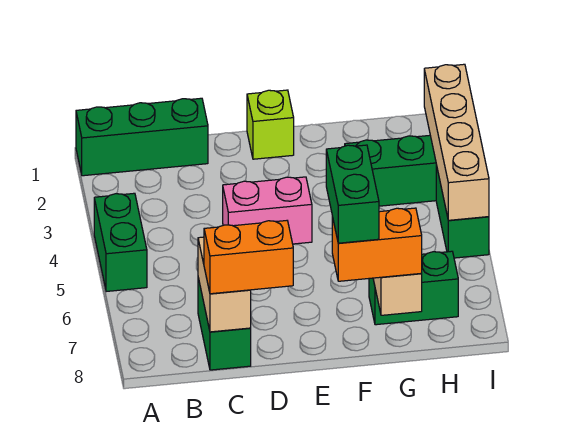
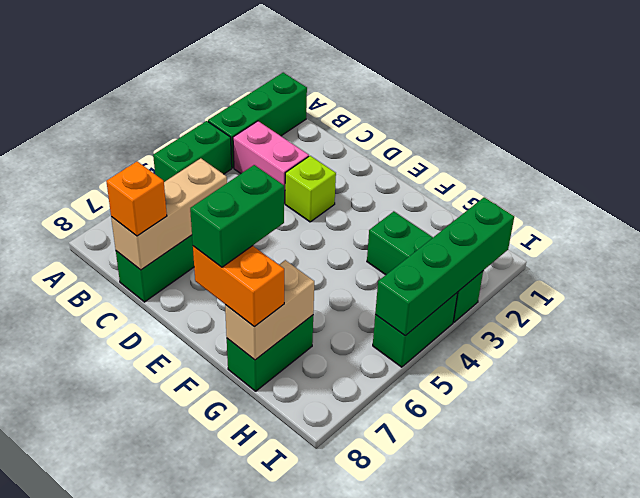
green 1x3 brick [76,98,208,176] -> green 1x3 brick turned to [208,73,307,168]
tan 1x2 brick [198,237,251,332] -> tan 1x3 brick [111,158,227,270]
orange 1x2 brick [204,221,293,294] -> orange 1x1 brick [106,162,167,236]
pink 1x2 brick [223,177,312,244] -> pink 1x2 brick moved to [233,121,309,203]
lime 1x1 brick [247,90,294,159] -> lime 1x1 brick moved to [285,156,336,222]
green 1x2 brick [369,251,458,325] -> green 1x2 brick turned to [227,315,313,391]
tan 1x4 brick [424,64,489,220] -> green 1x4 brick [375,197,514,336]

